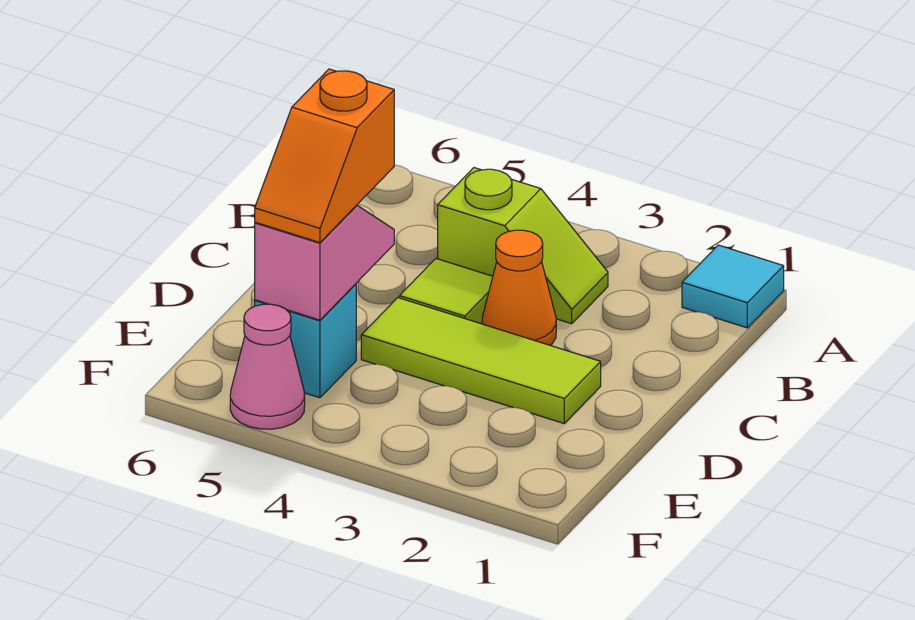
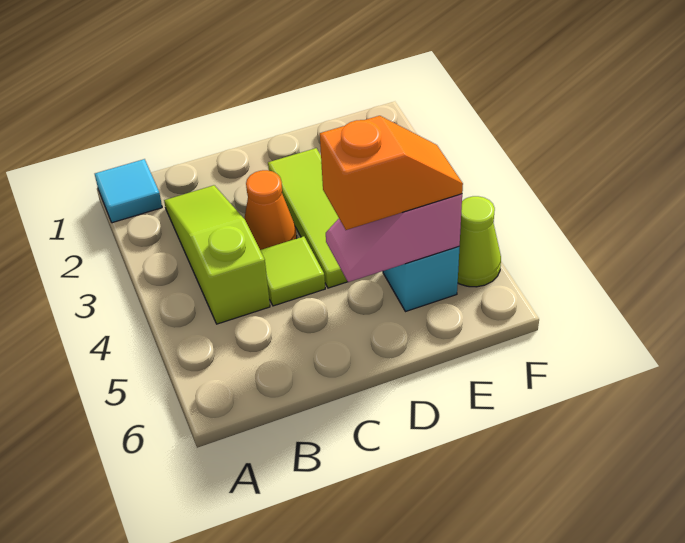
lime 1x2 slope [438,168,608,324] -> lime 1x3 slope [164,185,270,324]
pink 1x1 cone [230,304,305,429] -> lime 1x1 cone [458,196,501,287]

